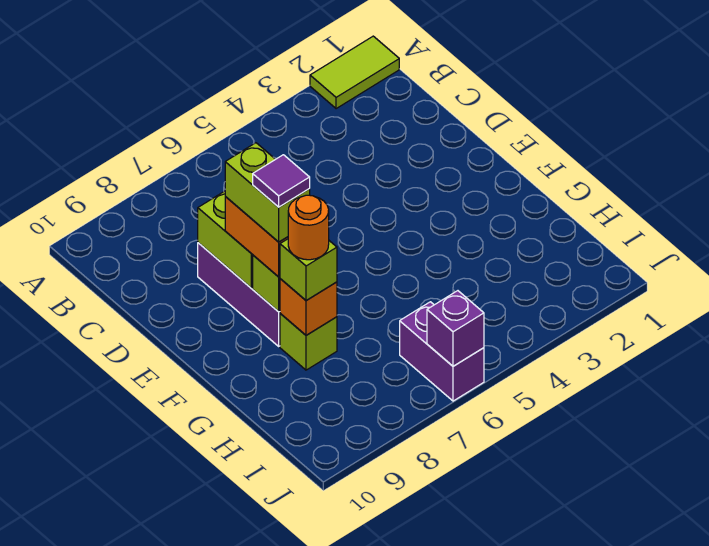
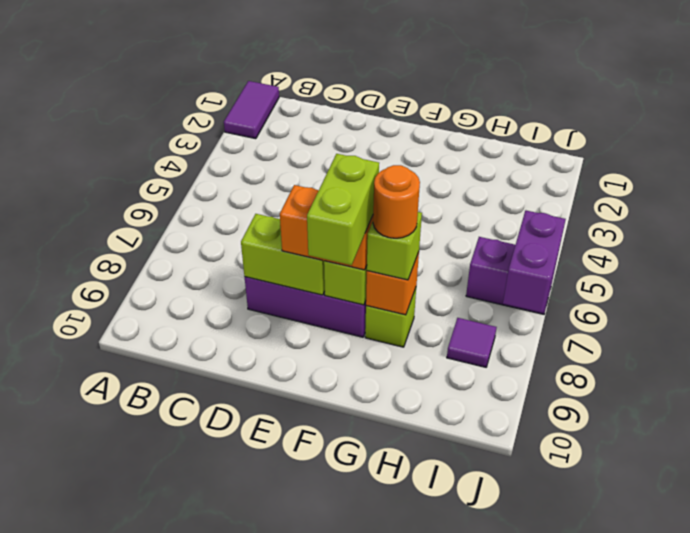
lime 1x2 tile [310,36,399,109] -> purple 1x2 tile [224,81,279,139]
lime 1x2 brick [225,143,310,242] -> lime 1x2 brick turned to [307,154,379,265]
purple 1x1 tile [253,155,310,207] -> purple 1x1 tile moved to [447,318,497,367]
purple 1x1 brick [427,291,484,366] -> purple 1x2 brick [503,211,566,313]

